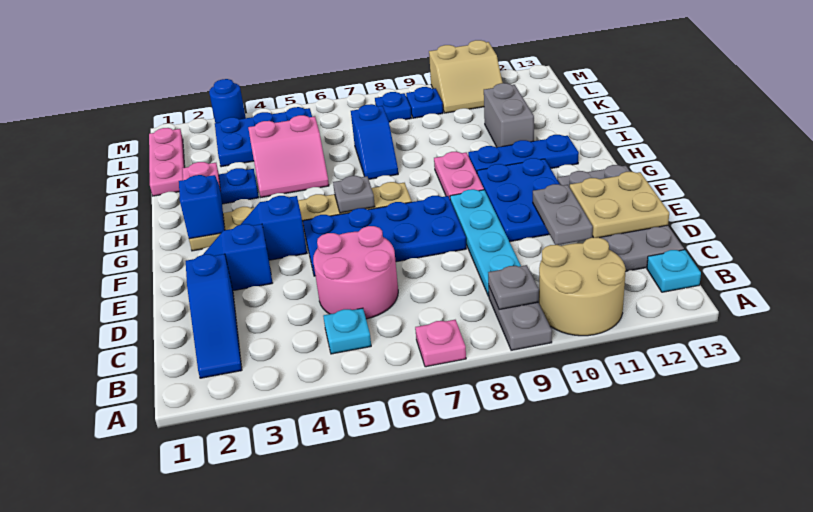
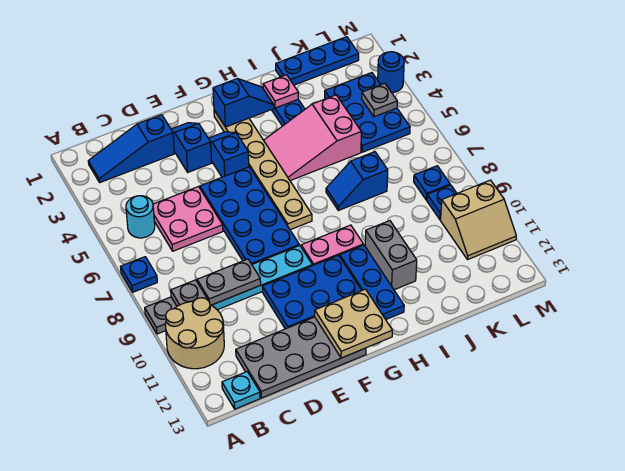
pink 1x1 plate [415,320,466,367] -> blue 1x1 plate [121,257,157,292]
cyan 1x1 plate [323,308,371,354] -> cyan 1x1 round brick [126,196,155,238]
pink 2x2 round brick [313,226,398,319] -> pink 2x2 plate [153,187,223,251]
grey 1x2 plate [533,184,593,245] -> grey 1x2 plate moved to [197,259,261,305]
tan 2x2 plate [569,172,669,238] -> tan 2x2 plate moved to [315,289,392,358]
grey 1x1 plate [333,176,375,213] -> grey 1x1 plate moved to [362,84,397,117]
pink 2x2 slope [248,115,329,197] -> pink 2x3 slope [264,95,361,181]
grey 1x2 brick [484,83,534,147] -> grey 1x2 brick turned to [365,221,417,290]
pink 1x3 plate [149,128,185,196] -> blue 1x3 plate [276,37,359,85]
tan 2x2 slope [429,40,503,113] -> tan 2x2 slope turned to [441,180,516,260]

